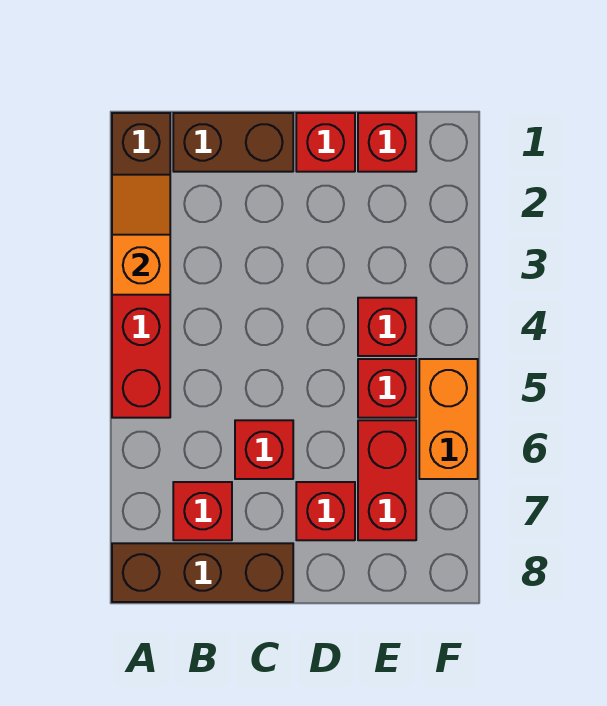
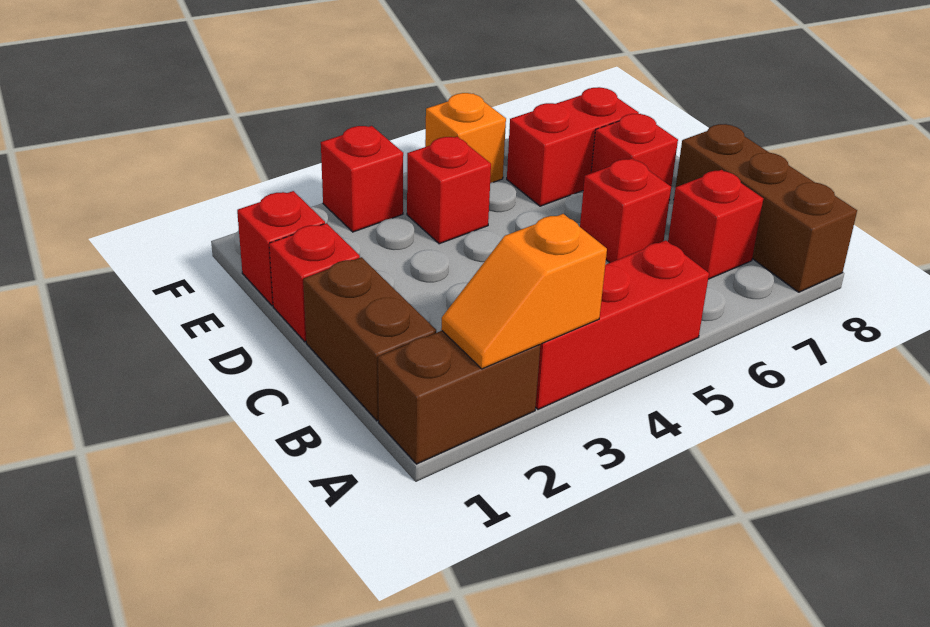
red 1x1 brick [358,359,416,418] -> red 1x1 brick moved to [321,126,403,232]
orange 1x2 brick [419,359,478,479] -> orange 1x1 brick [425,93,506,183]

